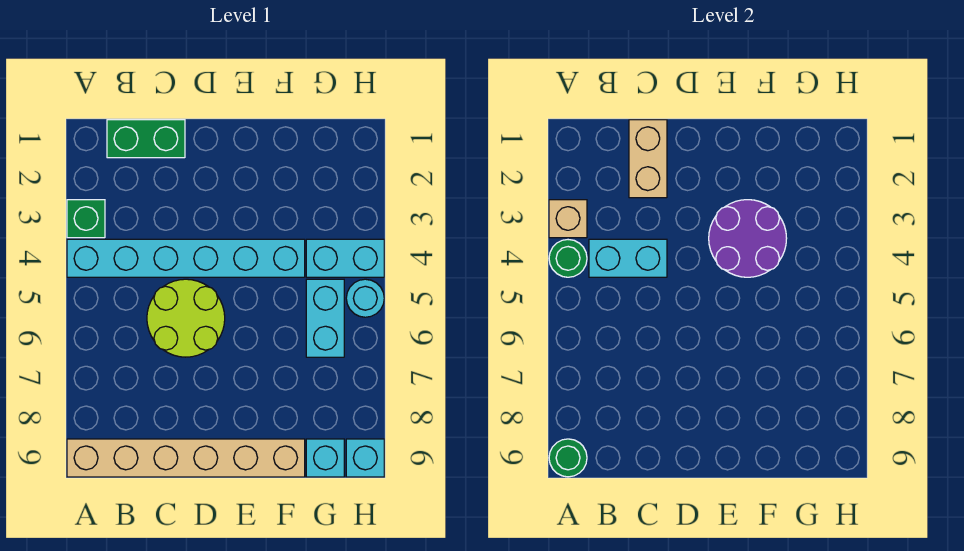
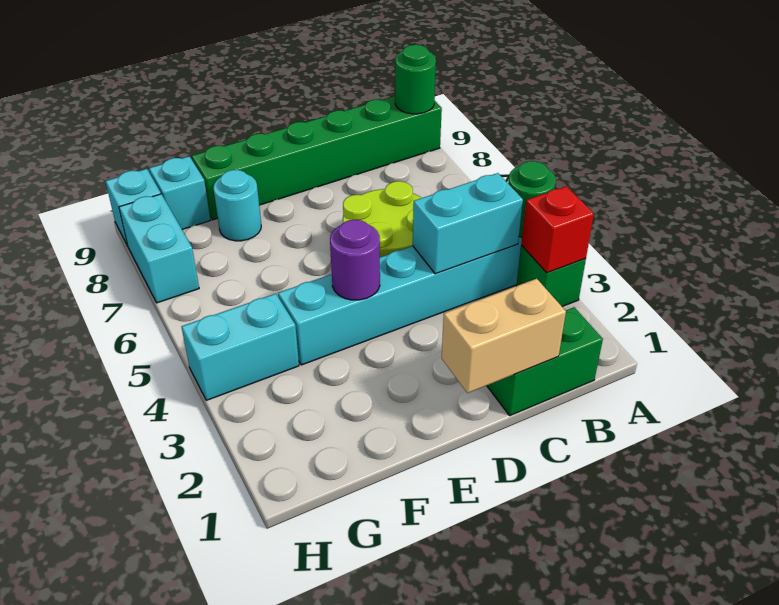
tan 1x1 brick [549,200,587,238] -> red 1x1 brick [521,186,594,273]
tan 1x6 brick [67,439,305,477] -> green 1x6 brick [192,96,442,220]
tan 1x2 brick [629,120,667,198] -> tan 1x2 brick turned to [442,279,566,393]
purple 2x2 round brick [709,200,787,277] -> purple 1x1 round brick [330,220,380,300]
cyan 1x2 brick [306,279,344,357] -> cyan 1x2 brick moved to [119,194,199,303]
cyan 1x1 round brick [346,279,384,317] -> cyan 1x1 round brick moved to [213,170,261,241]

